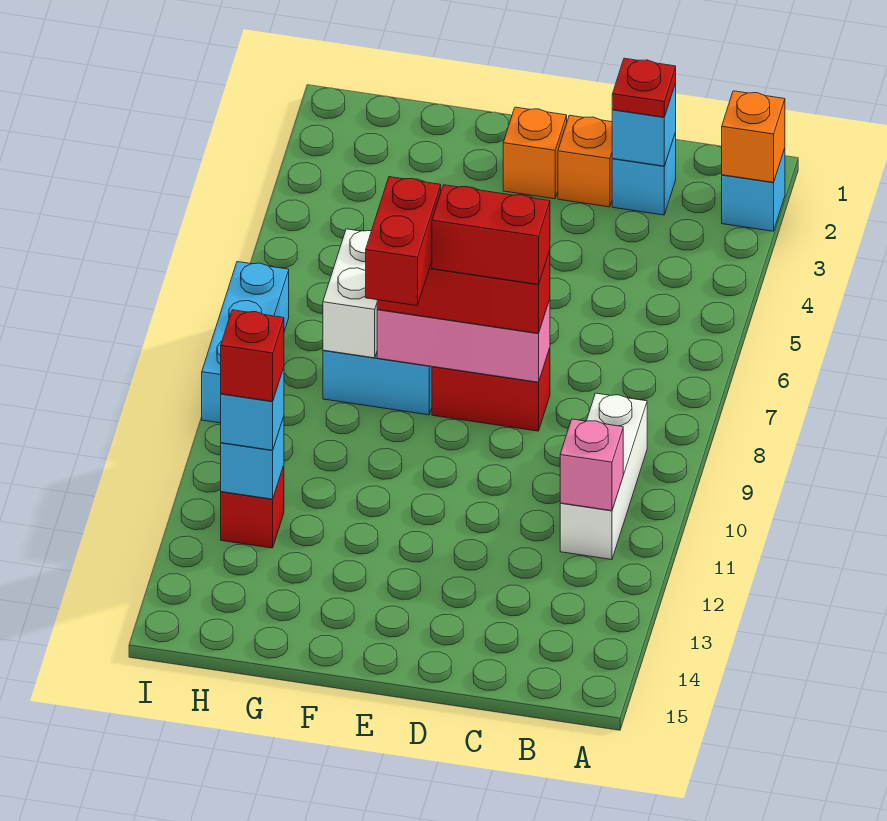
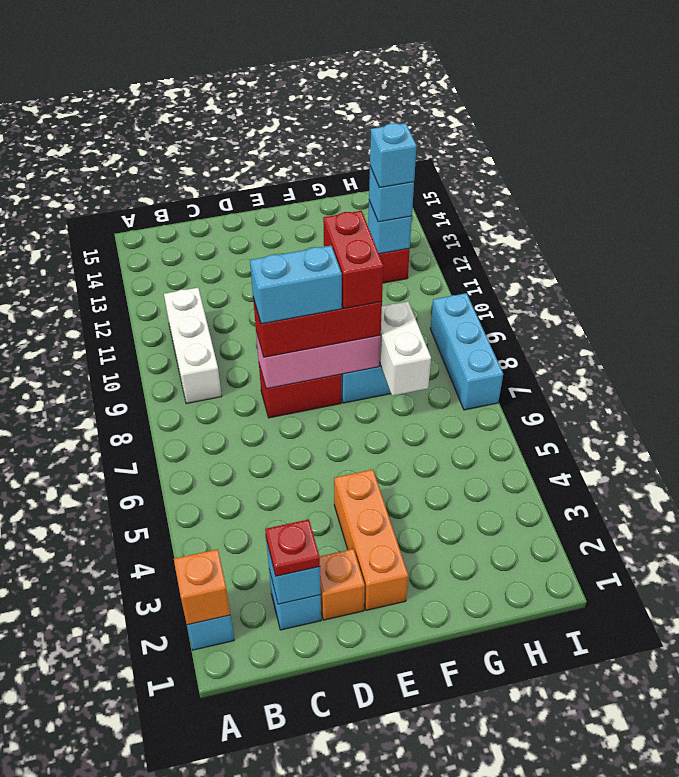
pink 1x1 brick [560,419,623,511] -> none
red 1x2 brick [432,185,550,285] -> cyan 1x2 brick [250,246,342,324]
orange 1x1 brick [503,107,567,199] -> orange 1x3 brick [334,470,408,610]
red 1x1 brick [221,310,284,401] -> cyan 1x1 brick [370,123,417,188]

